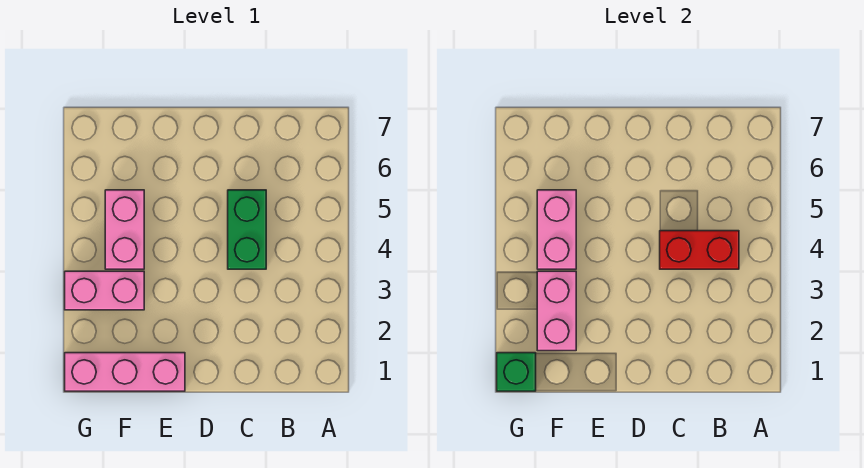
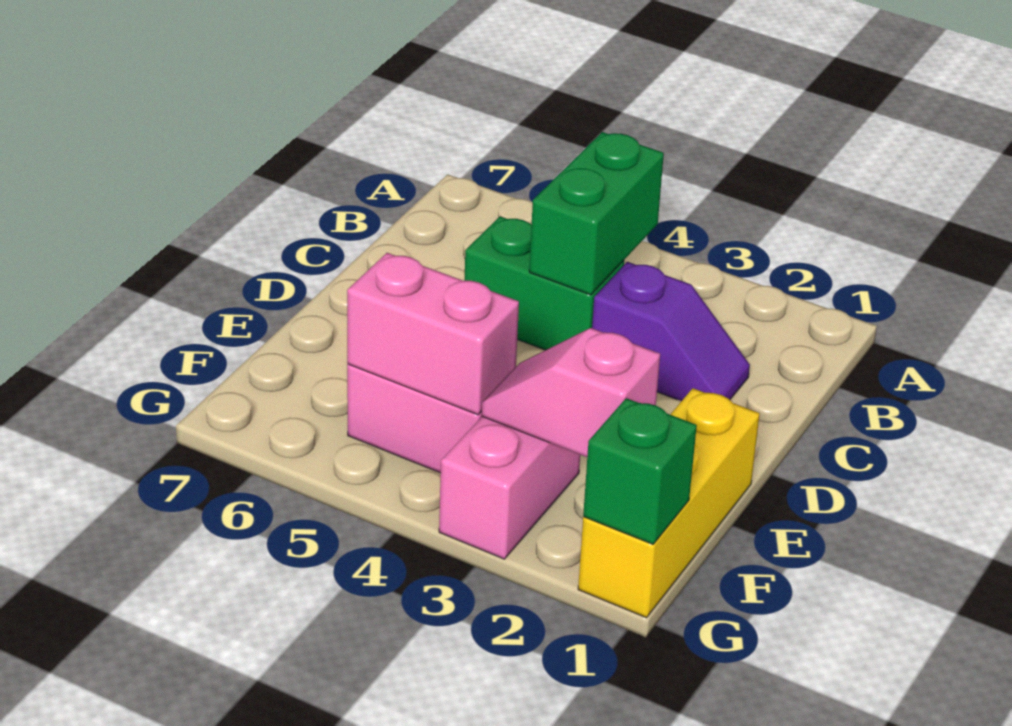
red 1x2 brick [660,231,739,269] -> green 1x2 brick [529,132,664,295]
none -> purple 1x2 slope [592,262,750,401]
pink 1x3 brick [65,353,185,391] -> yellow 1x3 brick [578,388,760,618]
pink 1x2 brick [537,271,576,351] -> pink 1x2 slope [482,328,660,457]

